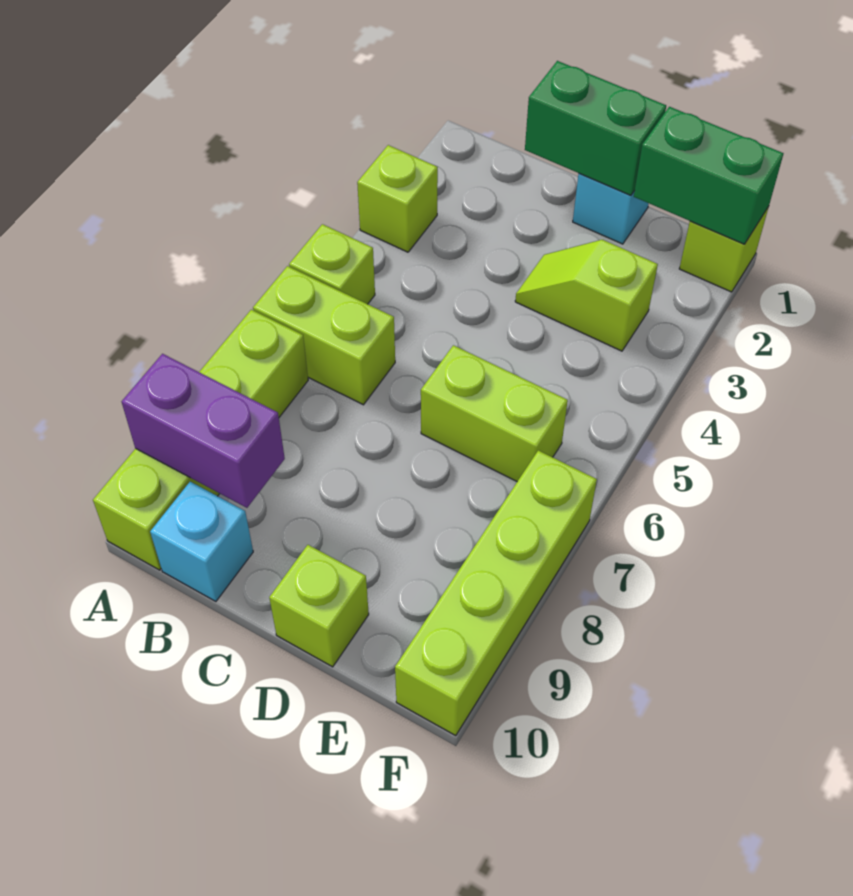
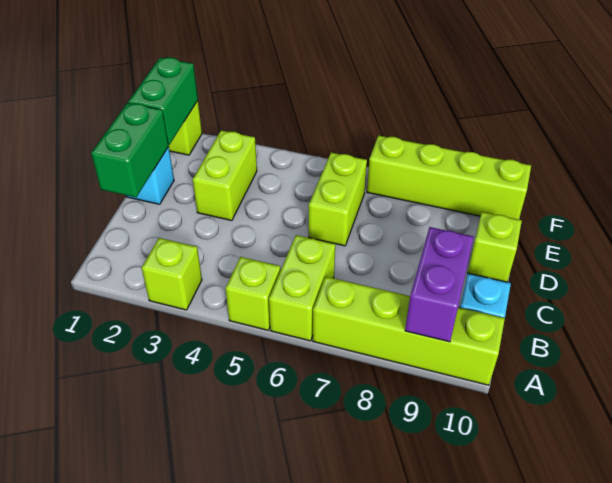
lime 1x2 slope [515,240,658,351] -> lime 1x2 brick [193,130,257,221]

